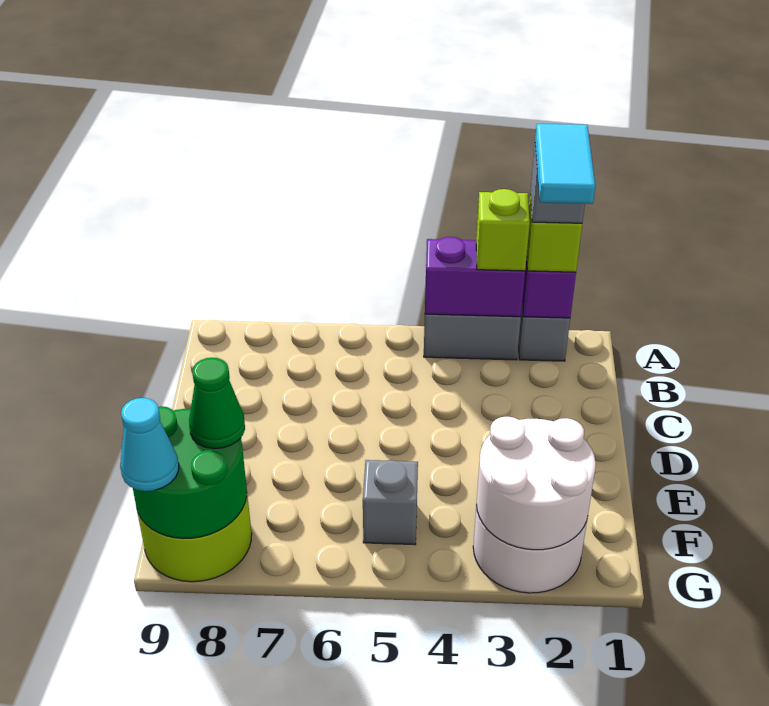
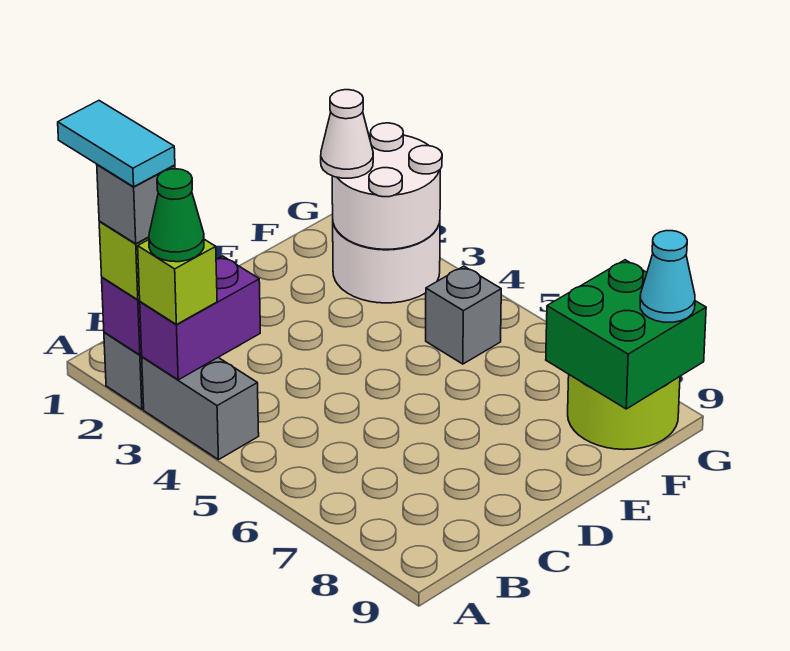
cyan 1x2 tile [535,124,595,204] -> cyan 1x2 tile turned to [58,101,175,187]
purple 1x2 brick [425,237,525,317] -> purple 1x2 brick turned to [140,256,260,380]
none -> white 1x1 cone [321,90,373,178]
green 2x2 round brick [133,406,247,538] -> green 2x2 brick [546,260,706,409]
green 1x1 cone [189,358,245,449] -> green 1x1 cone moved to [149,169,204,262]

